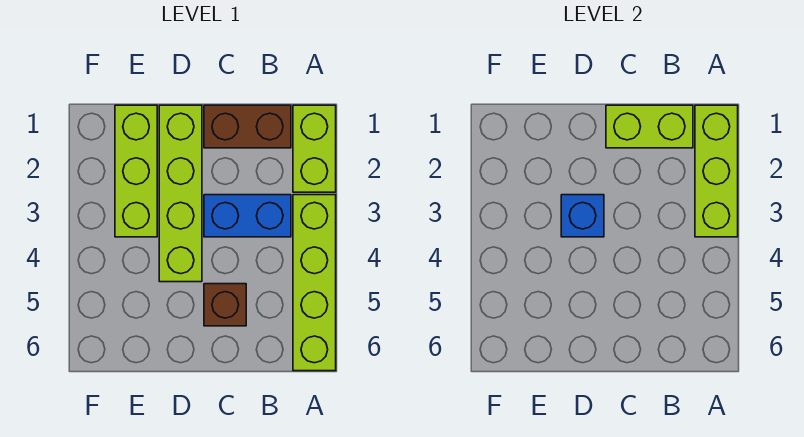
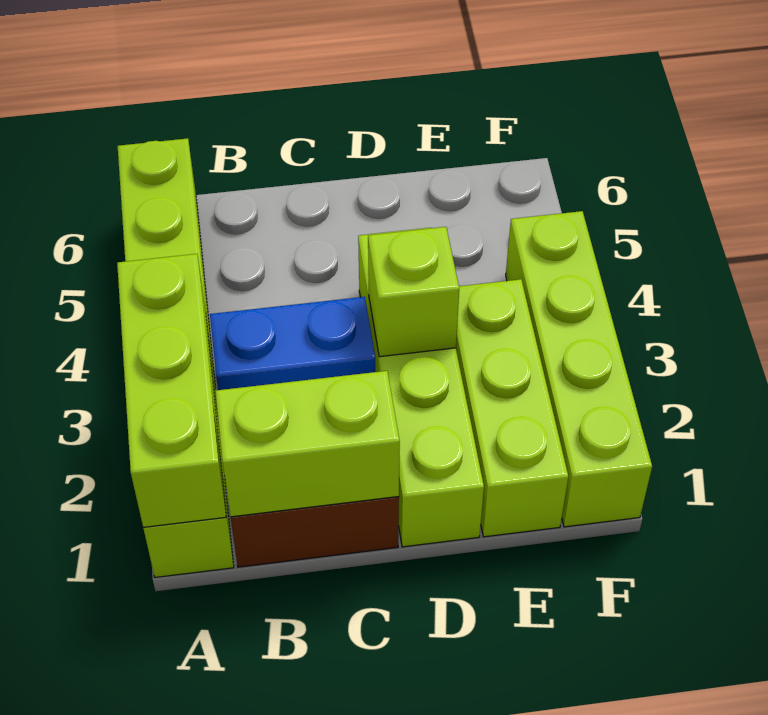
brown 1x1 brick [204,284,246,326] -> none
blue 1x1 brick [561,195,604,237] -> lime 1x1 brick [368,227,459,357]
none -> lime 1x4 brick [506,211,652,527]

